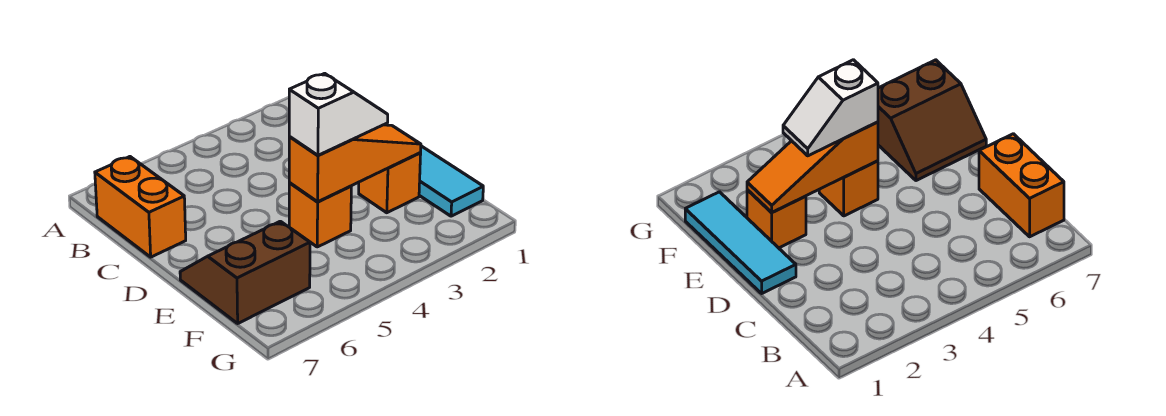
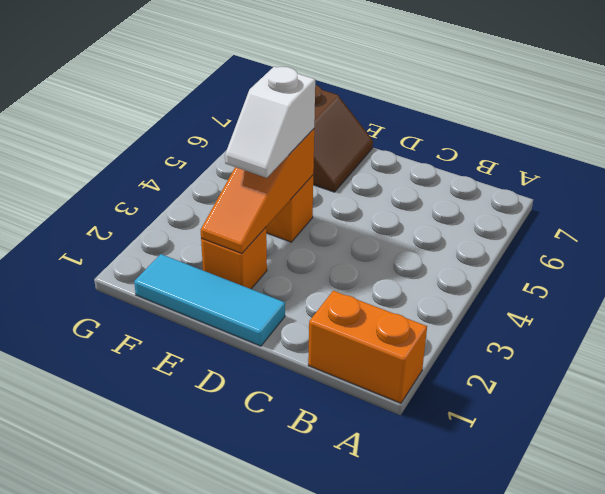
orange 1x2 brick [95,157,186,257] -> orange 1x2 brick moved to [308,291,427,403]

